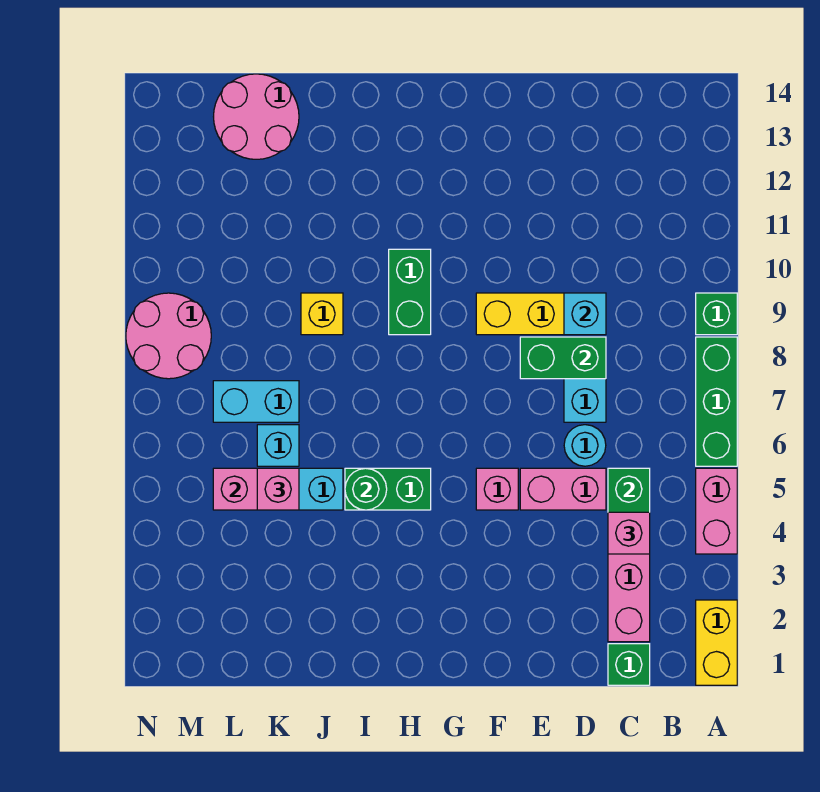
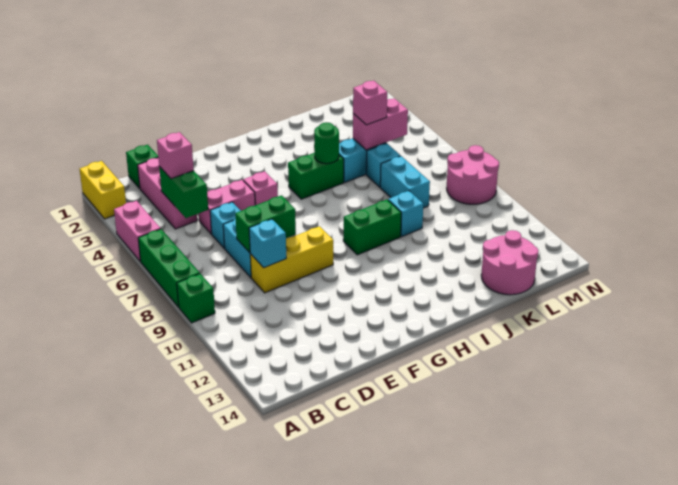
cyan 1x1 round brick [564,425,606,466] -> cyan 1x1 brick [210,202,241,248]
green 1x2 brick [389,249,431,335] -> green 1x2 brick turned to [343,200,401,255]
yellow 1x1 brick [301,293,343,335] -> cyan 1x1 brick [388,191,423,236]
cyan 1x2 brick [213,381,299,422] -> cyan 1x2 brick turned to [380,156,430,208]

